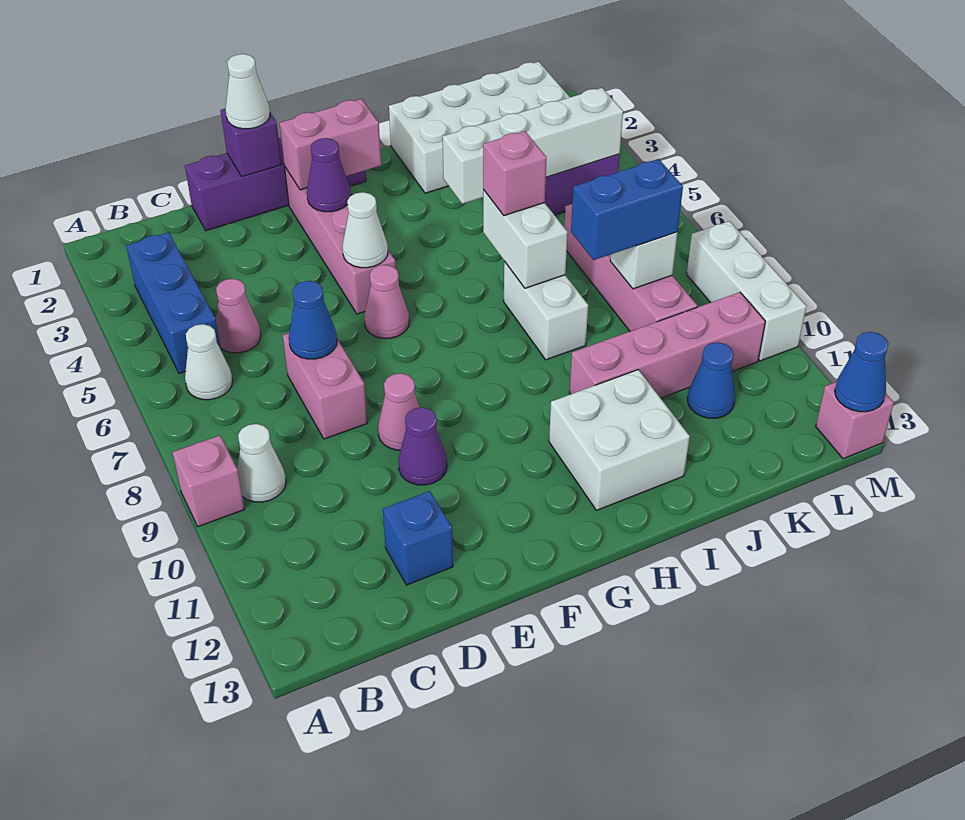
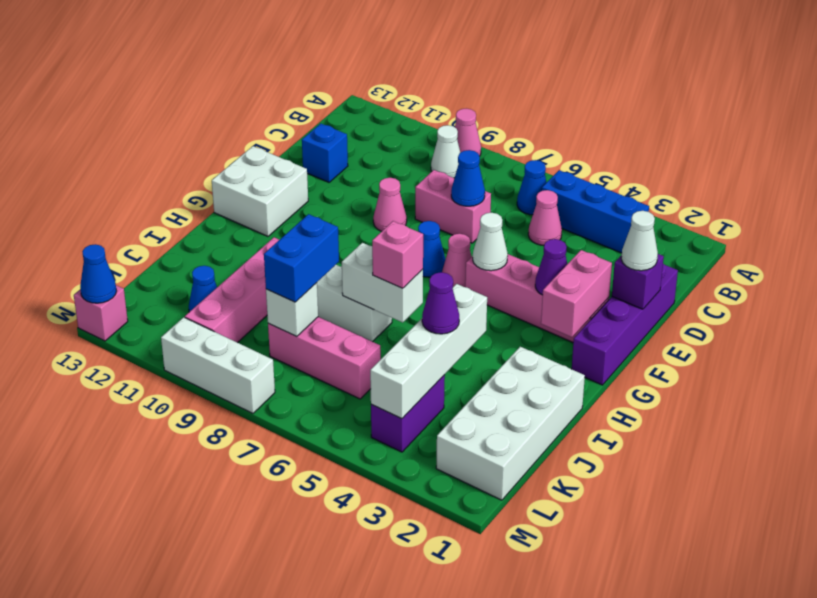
pink 1x1 brick [173,436,245,527] -> pink 1x1 cone [455,109,481,156]
white 1x1 cone [185,324,233,400] -> blue 1x1 cone [517,160,547,215]
purple 1x1 cone [398,407,447,485] -> purple 1x1 cone moved to [422,272,459,334]
none -> blue 1x1 cone [418,221,445,277]
white 2x2 brick [549,370,690,510] -> white 2x2 brick moved to [212,146,308,236]
pink 1x4 brick [564,204,697,331] -> pink 1x3 brick [268,317,381,399]

